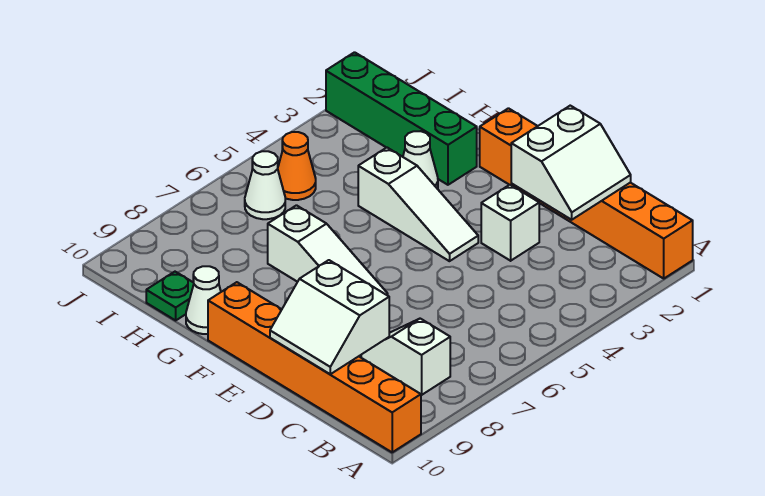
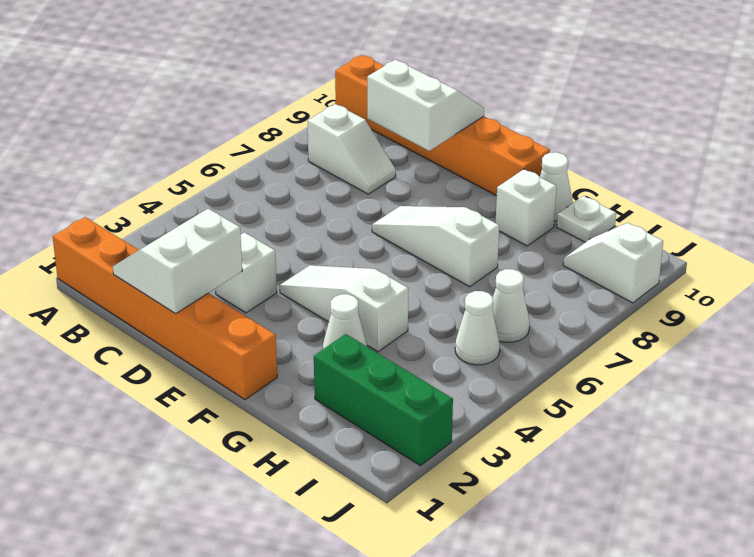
green 1x4 brick [326,52,477,185] -> green 1x3 brick [314,334,453,466]
none -> white 1x1 brick [496,169,556,246]
green 1x1 plate [146,272,194,320] -> white 1x1 plate [557,196,616,242]
orange 1x1 cone [278,132,316,200] -> white 1x1 cone [455,291,500,365]
none -> white 1x2 slope [563,223,663,303]

